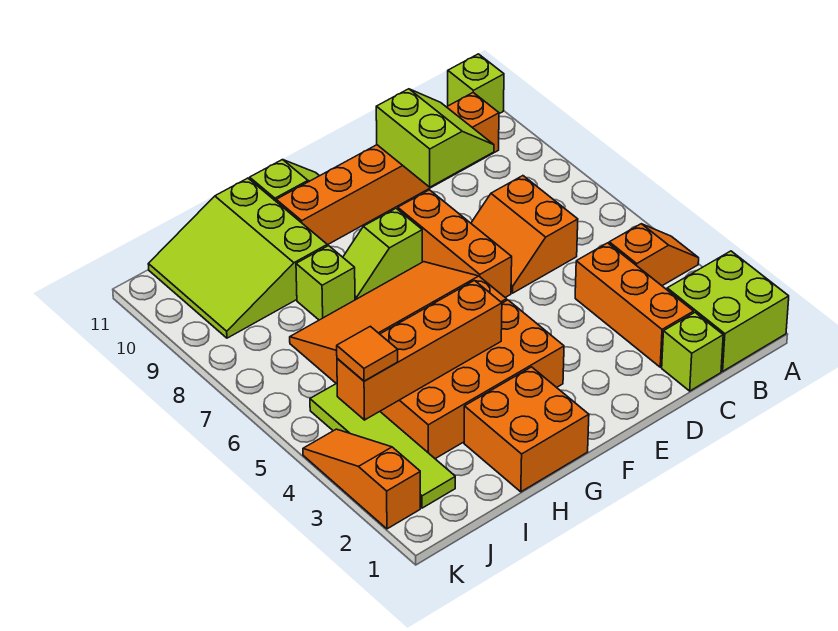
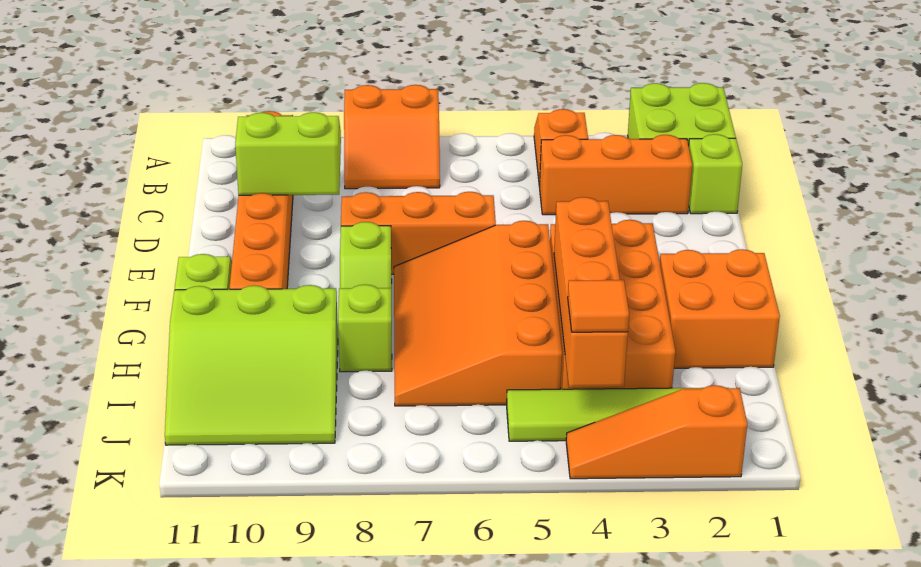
lime 1x1 brick [448,54,504,114] -> none
orange 2x2 slope [471,176,578,293] -> orange 2x2 slope moved to [344,85,440,189]

